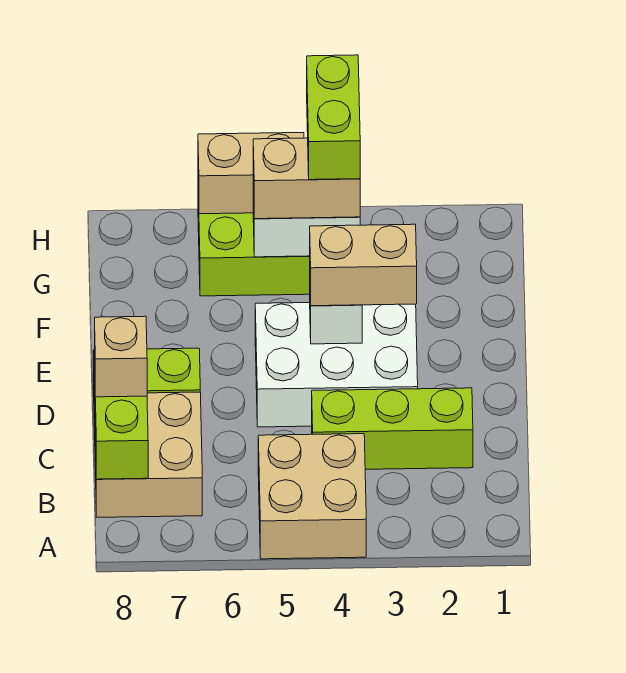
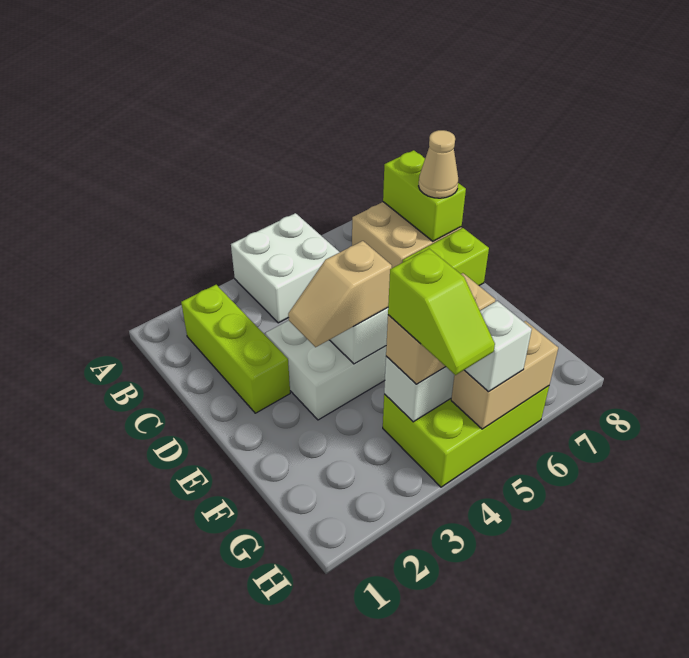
tan 2x2 brick [258,434,366,559] -> white 2x2 brick [231,213,340,323]
lime 1x3 brick [312,388,473,469] -> lime 1x3 brick turned to [181,285,290,413]
tan 1x1 brick [95,316,147,397] -> tan 1x1 cone [419,130,458,198]
tan 1x2 brick [310,224,417,306] -> tan 1x2 slope [288,241,392,347]
lime 1x2 brick [307,55,360,180] -> lime 1x2 slope [388,249,495,375]
none -> white 1x1 brick [465,301,532,392]

